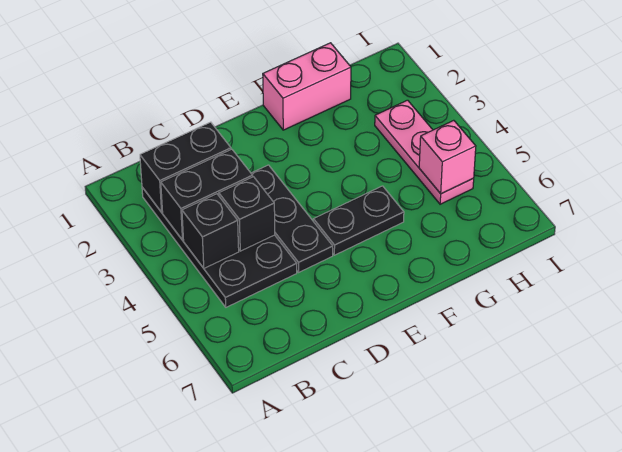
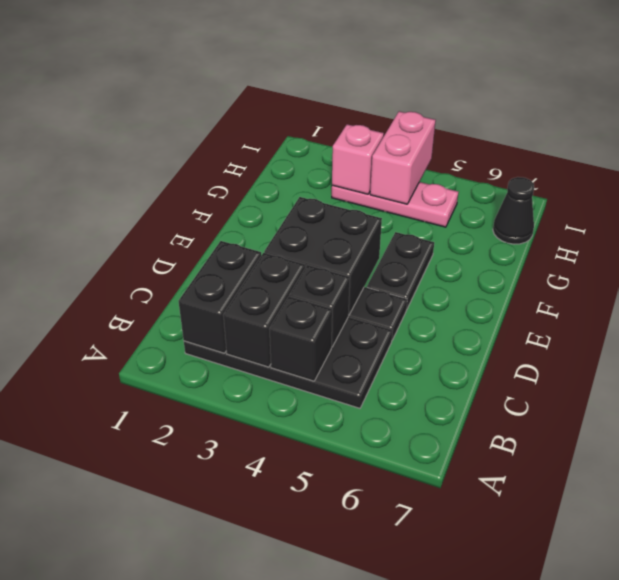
none -> black 2x2 brick [264,197,382,315]
pink 1x2 brick [263,43,351,130] -> pink 1x2 brick moved to [370,111,436,204]
pink 1x1 brick [419,120,476,194] -> pink 1x1 brick moved to [332,124,384,194]
none -> black 1x1 cone [493,177,534,244]

